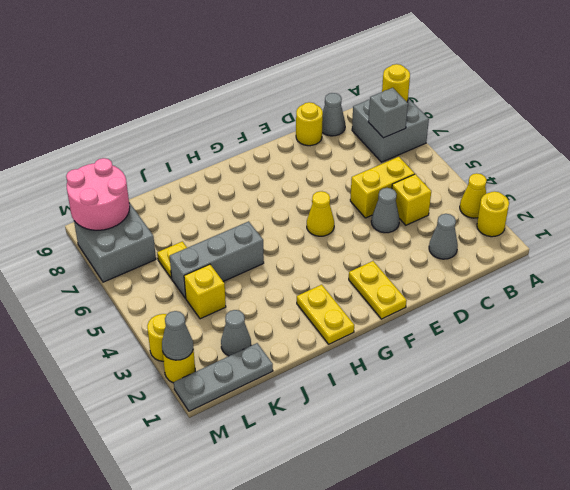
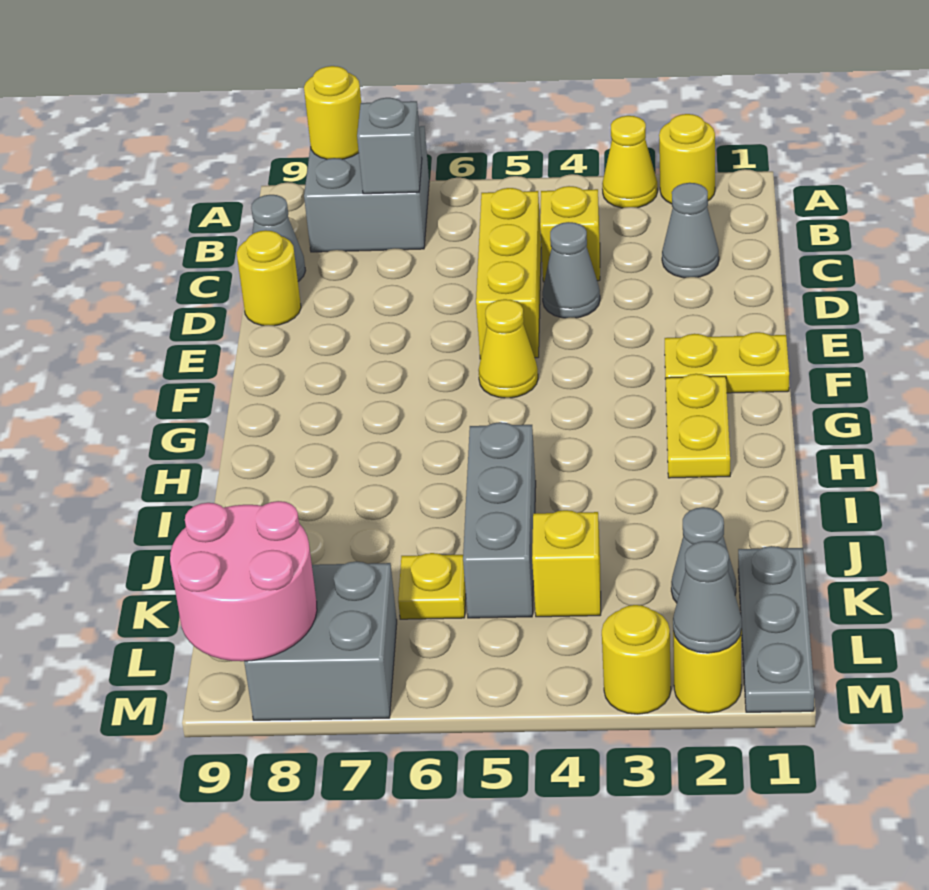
yellow 1x2 brick [350,157,415,218] -> yellow 1x3 brick [476,188,541,359]
yellow 1x2 plate [297,285,354,344] -> yellow 1x2 plate turned to [666,374,730,478]

